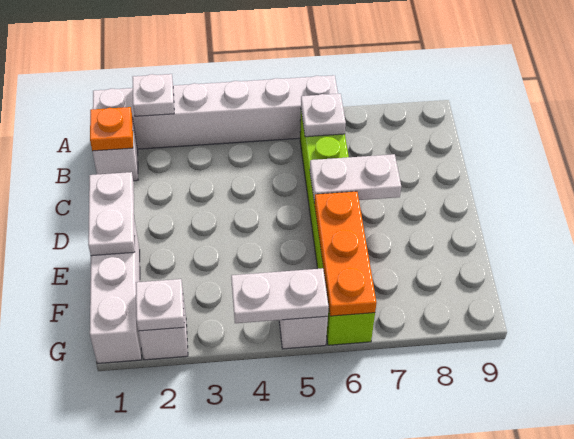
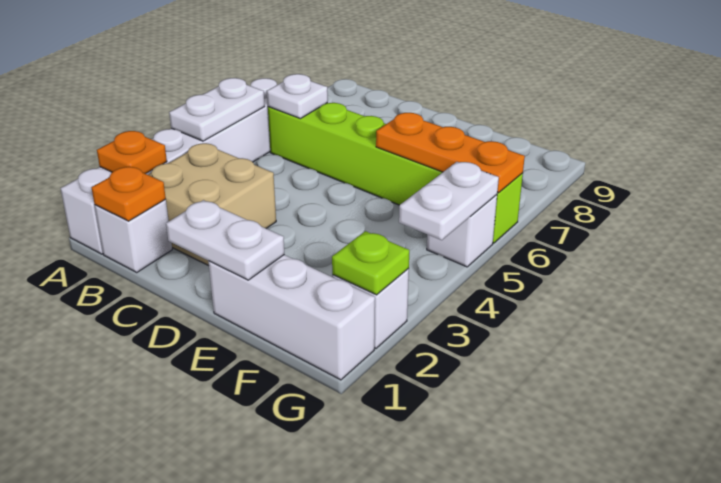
white 1x1 plate [133,74,174,116] -> orange 1x1 plate [97,131,167,174]
none -> tan 2x2 brick [148,143,276,265]
white 1x2 plate [310,154,401,203] -> white 1x2 plate moved to [169,78,265,141]
white 1x1 plate [136,279,184,331] -> lime 1x1 plate [332,231,409,295]

